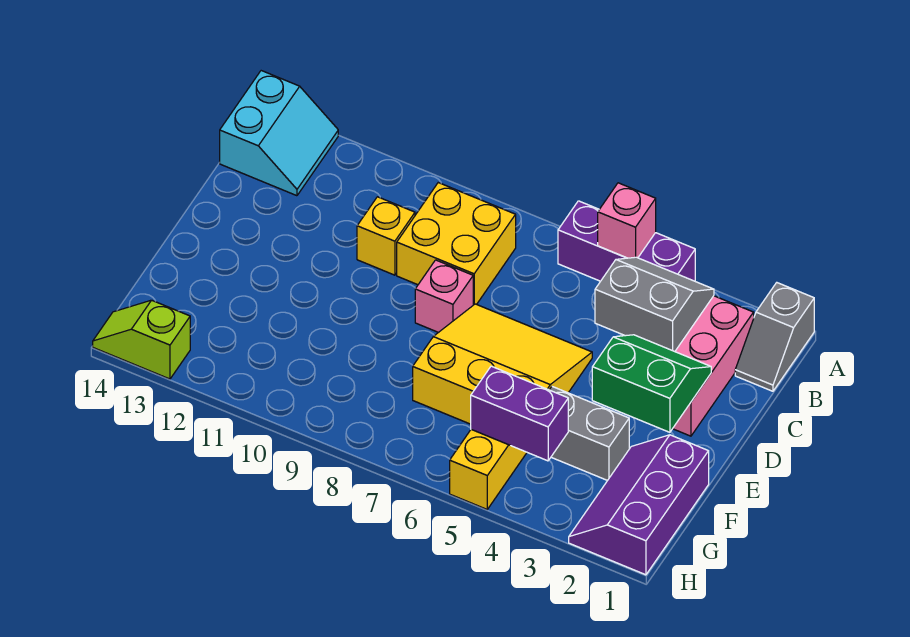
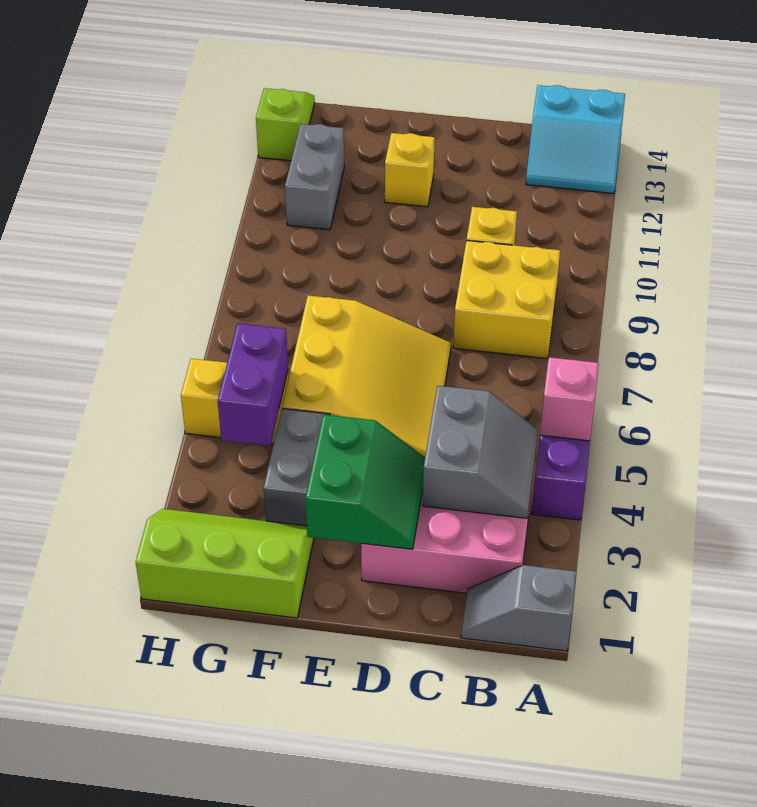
pink 1x1 brick [415,260,473,333] -> none
none -> yellow 1x1 brick [385,133,435,207]
purple 2x3 slope [569,435,709,575] -> lime 2x3 slope [136,509,314,618]
none -> grey 1x2 brick [285,124,344,230]

